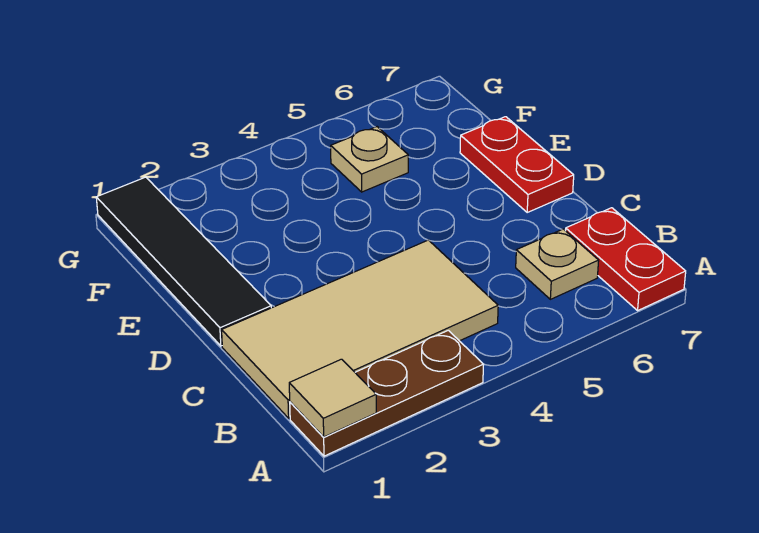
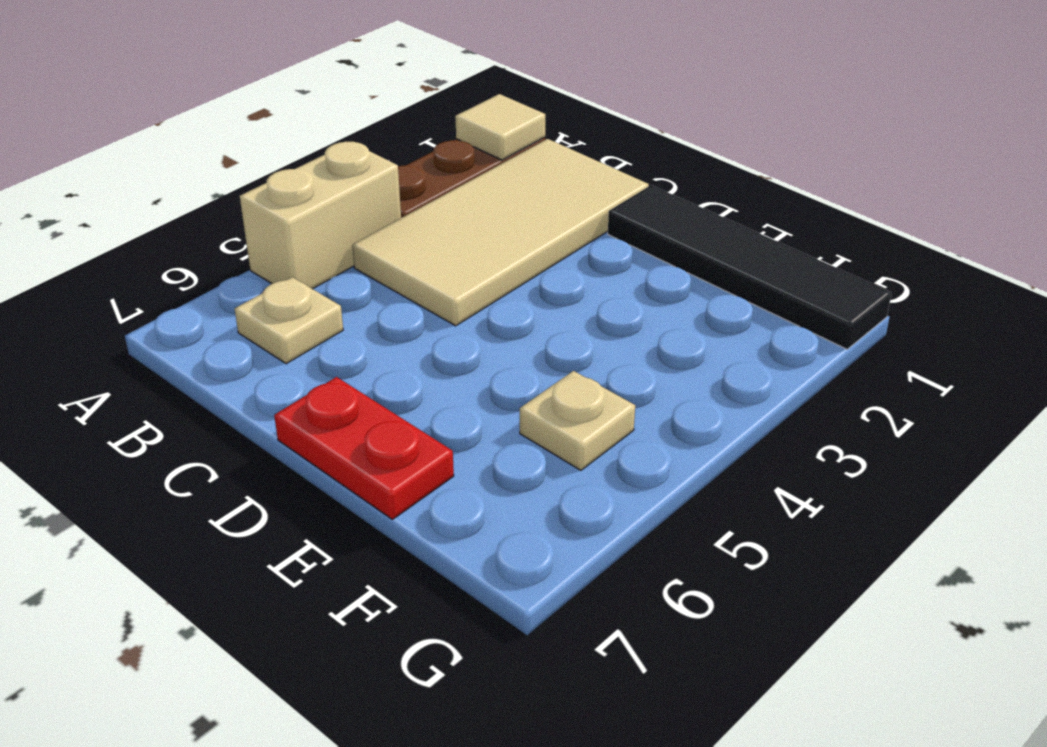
none -> tan 1x2 brick [240,142,401,289]
red 1x2 plate [566,208,686,310] -> none

